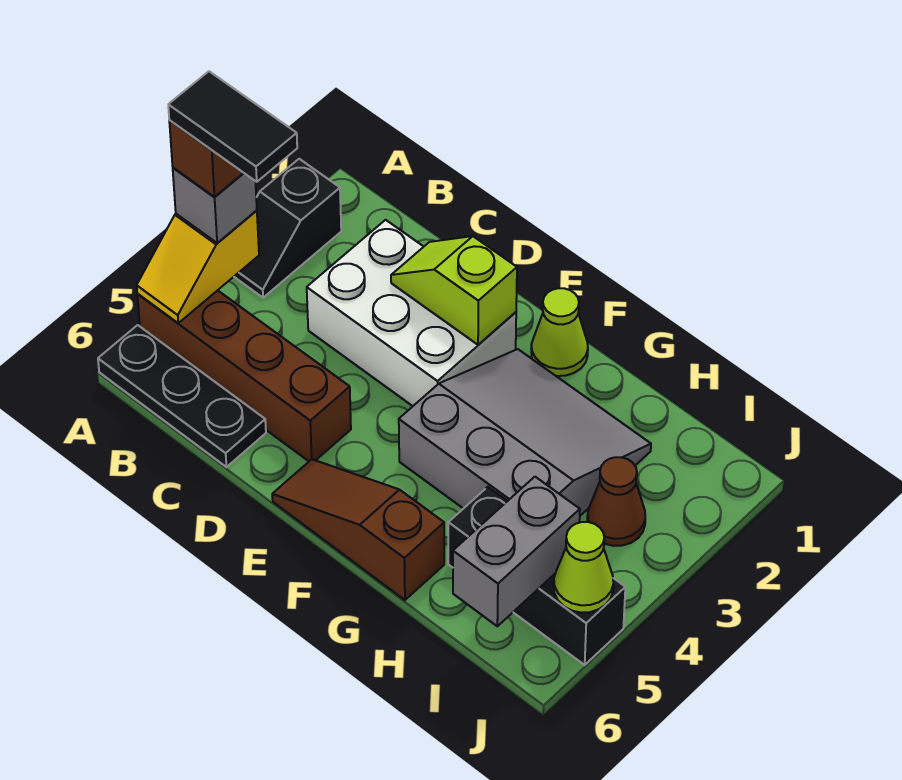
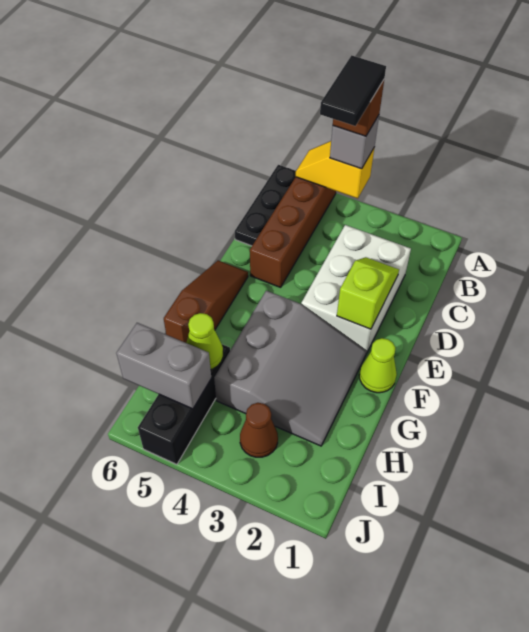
black 1x2 slope [234,159,341,298] -> none
lime 1x1 cone [554,522,613,613] -> lime 1x1 cone moved to [187,313,223,369]

